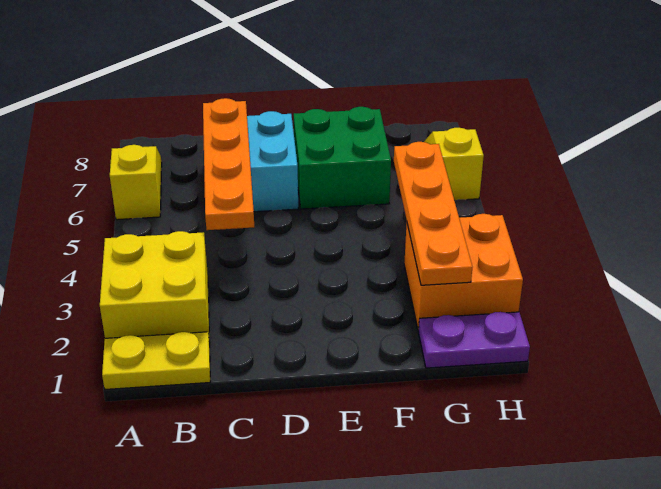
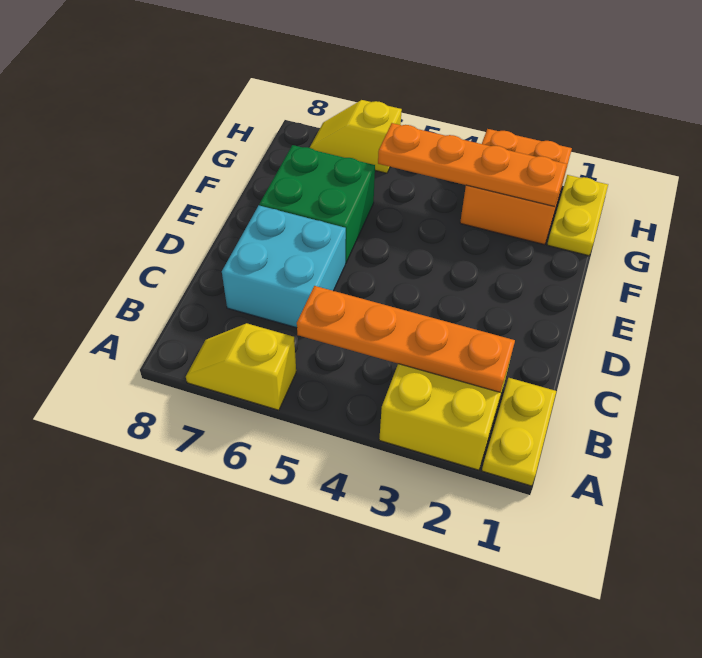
orange 1x4 plate [203,98,254,230] -> orange 1x4 plate moved to [297,286,515,392]
purple 1x2 plate [418,312,530,368] -> yellow 1x2 plate [547,175,608,256]

